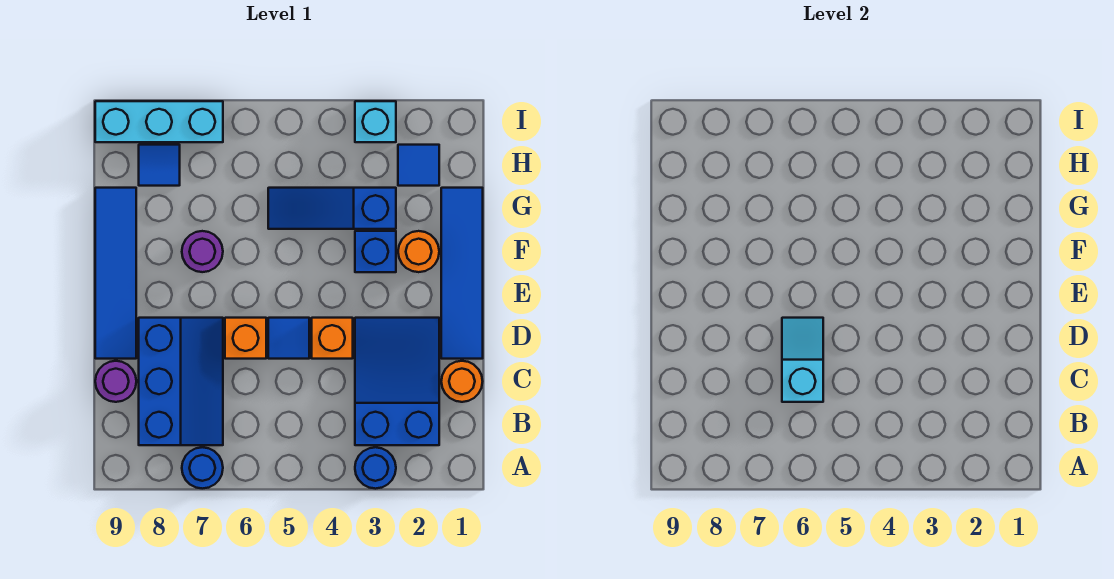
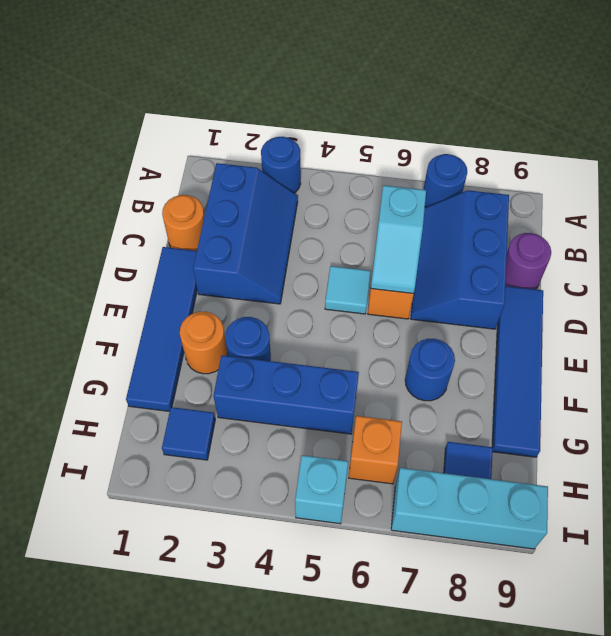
blue 2x3 slope [355,318,439,445] -> blue 2x3 slope turned to [193,163,298,304]
orange 1x1 brick [312,318,353,359] -> orange 1x1 brick moved to [349,416,402,484]
blue 1x1 tile [268,318,309,359] -> cyan 1x1 tile [325,266,371,314]
blue 1x1 brick [355,231,396,272] -> blue 1x1 round brick [225,317,271,361]
purple 1x1 round brick [182,231,223,272] -> blue 1x1 round brick [405,339,455,401]
blue 1x3 slope [268,188,396,229] -> blue 1x3 brick [213,355,359,434]
cyan 1x1 brick [355,101,396,142] -> cyan 1x1 brick moved to [295,455,348,524]

